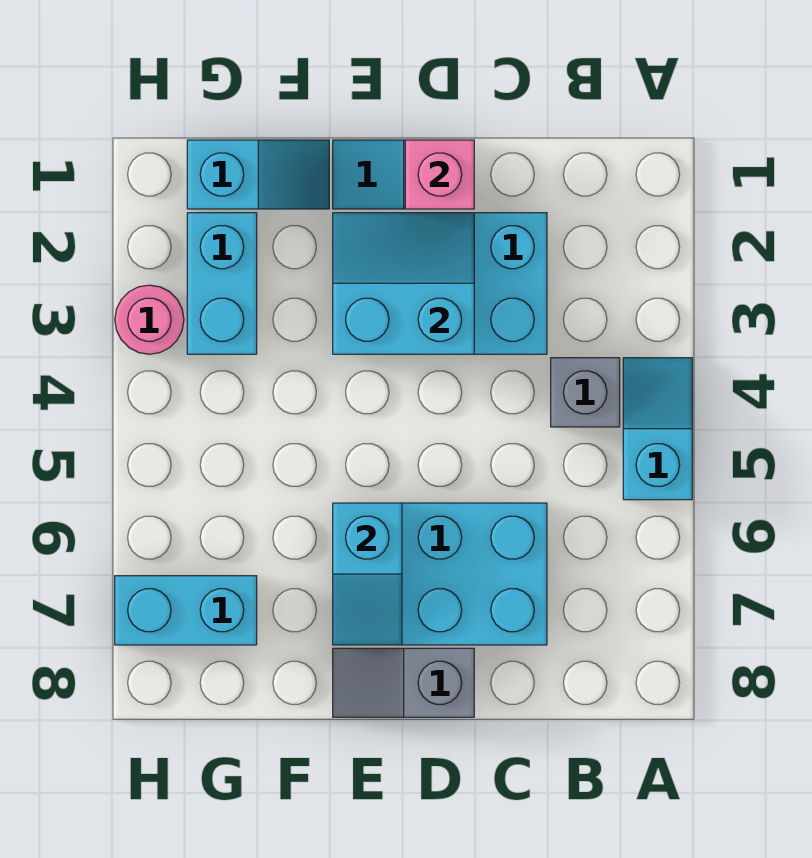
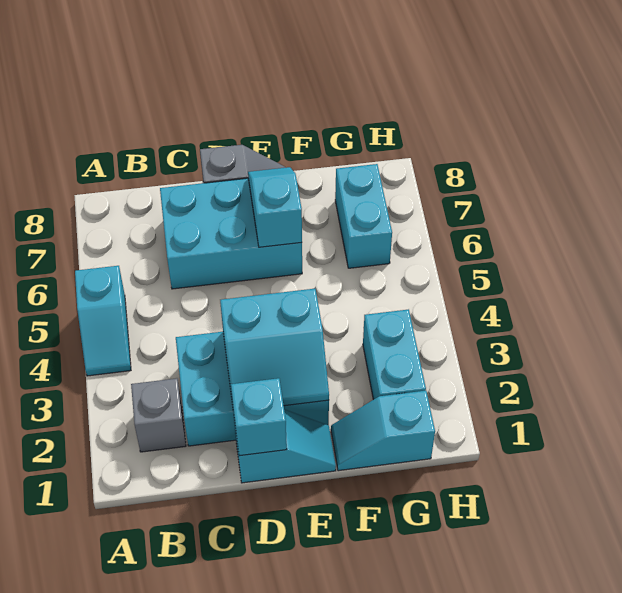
grey 1x1 brick [551,358,620,427] -> grey 1x1 brick moved to [131,378,186,452]
pink 1x1 brick [405,140,474,209] -> cyan 1x1 brick [231,378,287,456]
cyan 1x2 brick [115,576,257,645] -> cyan 1x2 brick turned to [335,164,392,268]
pink 1x1 round brick [115,285,184,354] -> none

